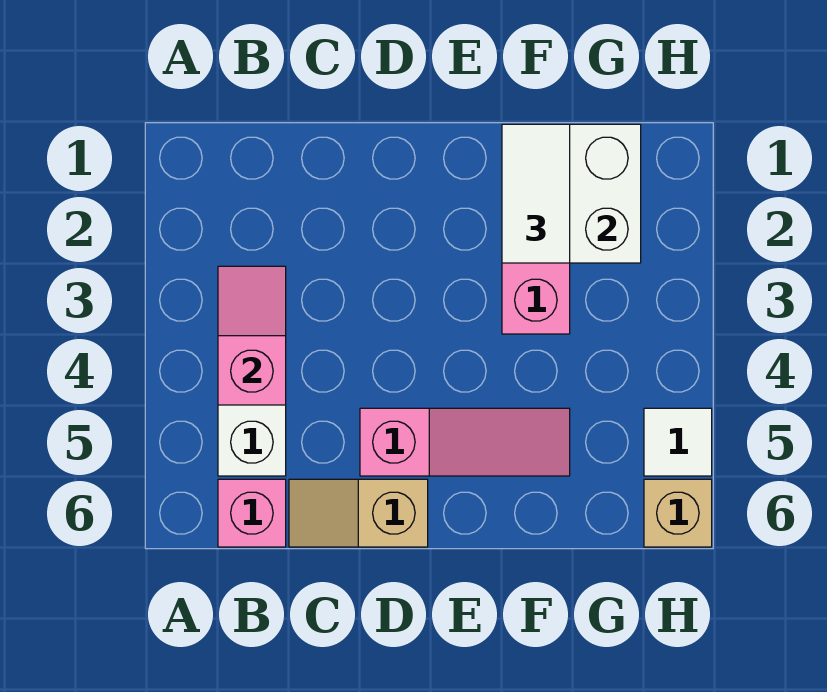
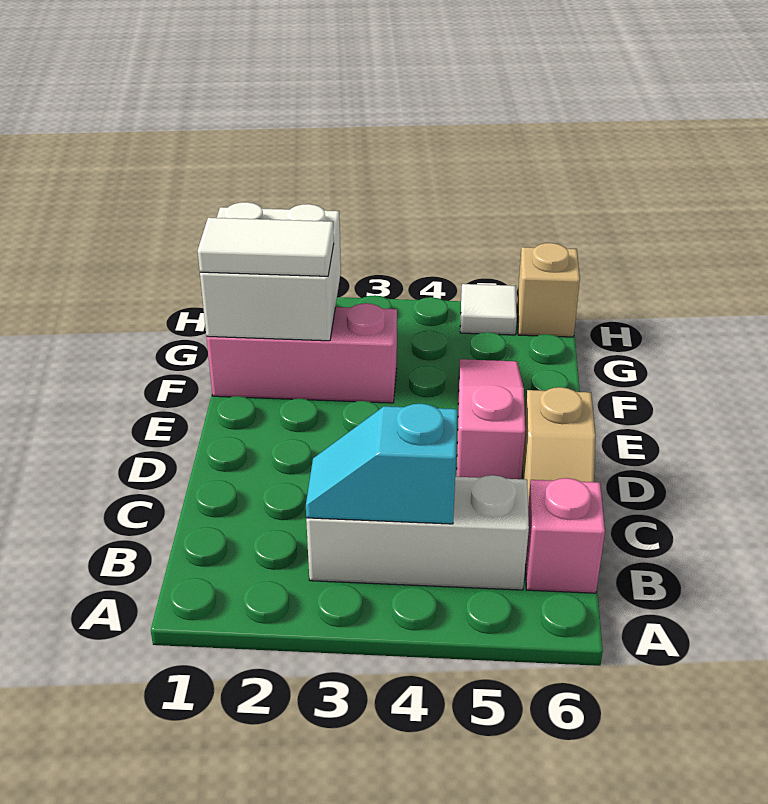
pink 1x2 slope [218,266,286,405] -> cyan 1x2 slope [306,404,457,524]

